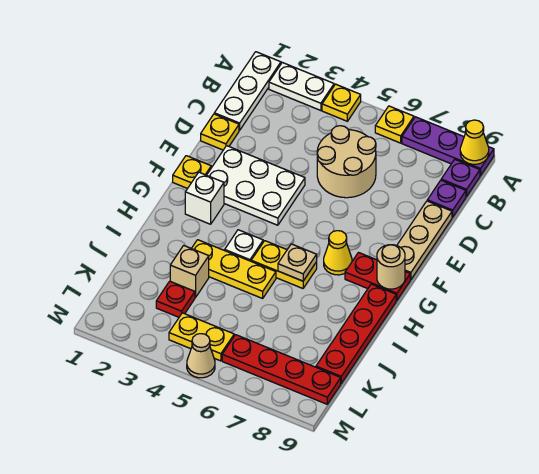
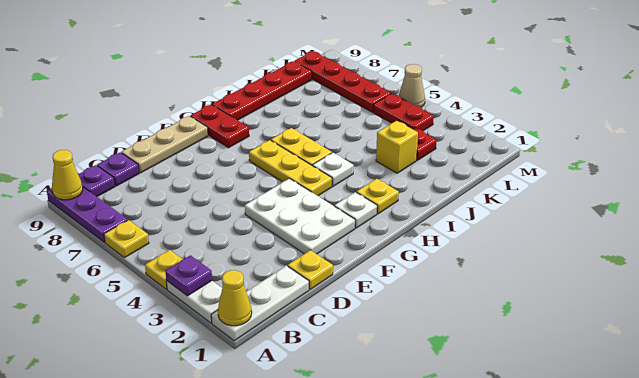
none -> purple 1x1 plate [165,255,212,296]
tan 2x2 round brick [317,126,376,198] -> none
yellow 1x1 plate [173,156,211,189] -> yellow 1x1 plate moved to [356,179,399,214]
white 1x1 brick [185,172,224,224] -> white 1x1 plate [335,192,377,228]
yellow 1x1 cone [324,231,352,275] -> yellow 1x1 cone moved to [218,270,252,326]
tan 1x1 round brick [377,245,405,289] -> none
tan 1x1 plate [278,244,317,281] -> none
yellow 1x3 plate [192,240,276,298] -> yellow 1x3 plate moved to [249,140,332,196]
tan 1x1 brick [170,245,209,298] -> yellow 1x1 brick [376,121,418,173]
yellow 1x2 plate [169,313,234,361] -> red 1x2 plate [373,93,434,131]

